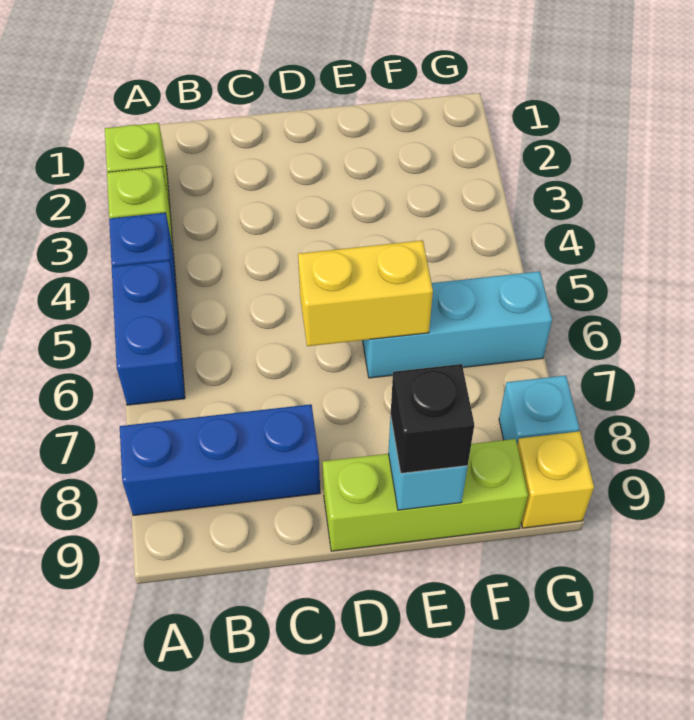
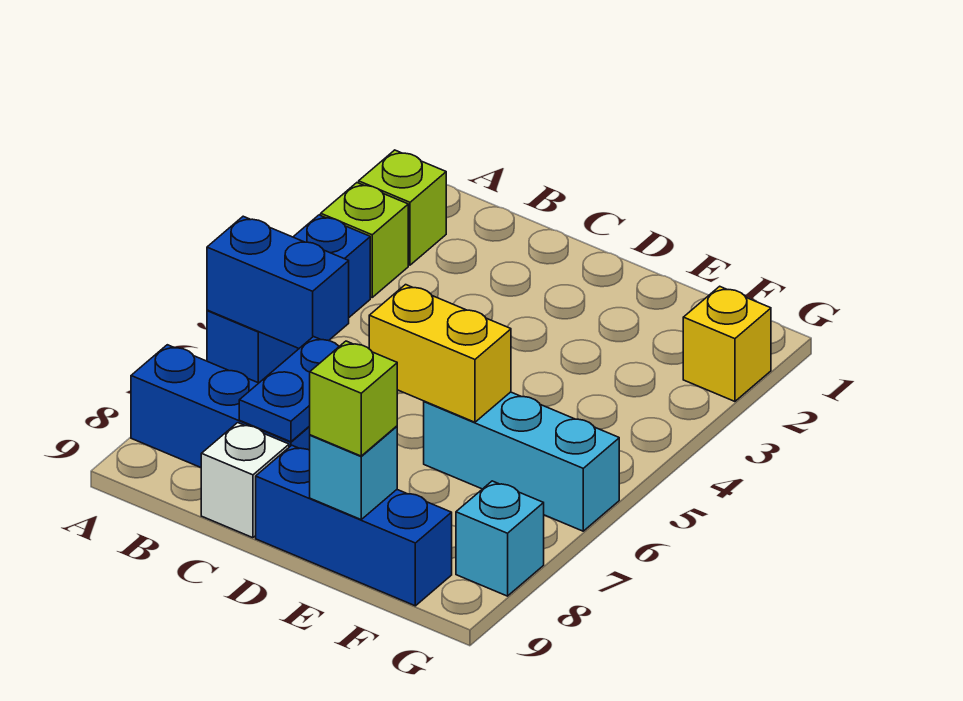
none -> blue 1x2 brick [207,216,349,348]
none -> blue 1x2 plate [239,337,339,442]
none -> white 1x1 brick [201,423,289,538]
lime 1x3 brick [323,439,528,551] -> blue 1x3 brick [256,445,452,606]
black 1x1 brick [391,364,474,473] -> lime 1x1 brick [310,341,397,456]
yellow 1x1 brick [517,431,594,528] -> yellow 1x1 brick moved to [683,286,771,401]

